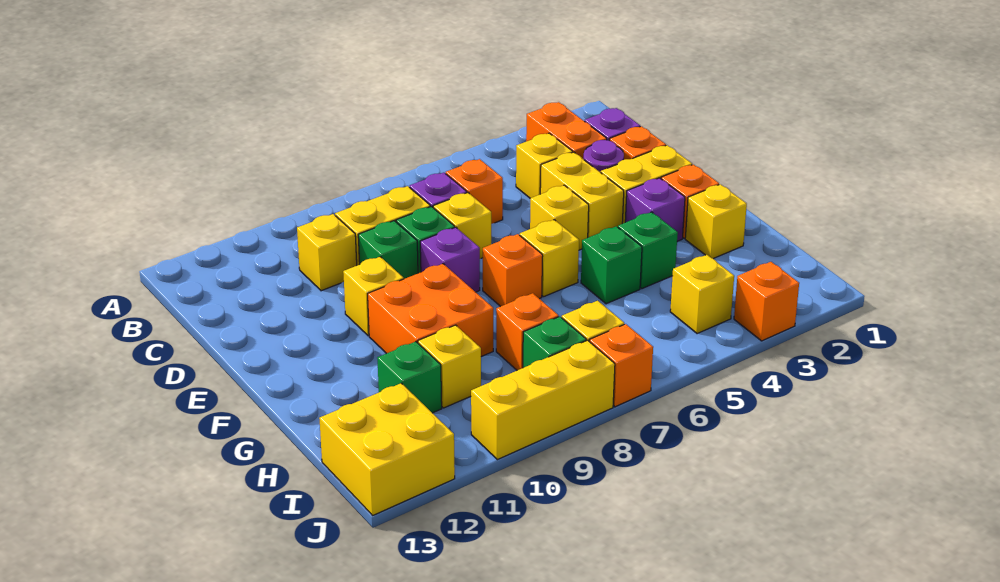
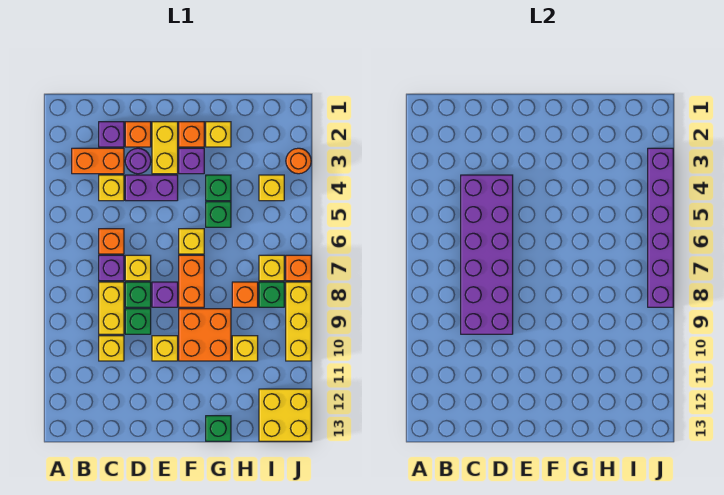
none -> purple 2x6 brick [461,175,513,334]
yellow 1x2 brick [540,152,624,238] -> purple 1x2 brick [125,175,178,201]
yellow 1x1 brick [530,185,589,250] -> none
orange 1x1 brick [483,234,543,307] -> orange 1x2 brick [179,255,204,307]
green 1x1 brick [377,342,442,413] -> green 1x1 brick moved to [206,416,231,441]
orange 1x1 brick [734,262,799,341] -> orange 1x1 round brick [286,148,311,174]
none -> purple 1x6 brick [648,148,673,307]

